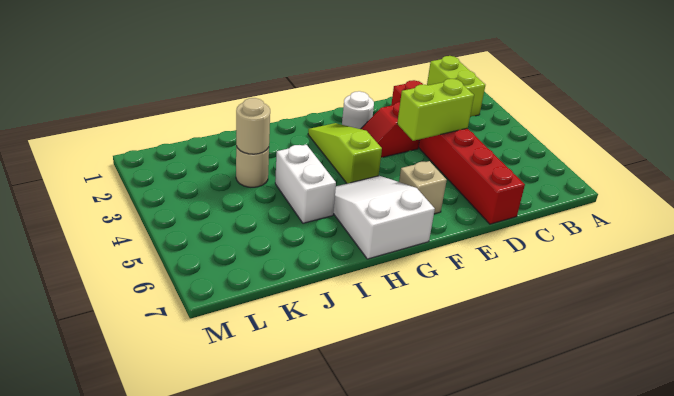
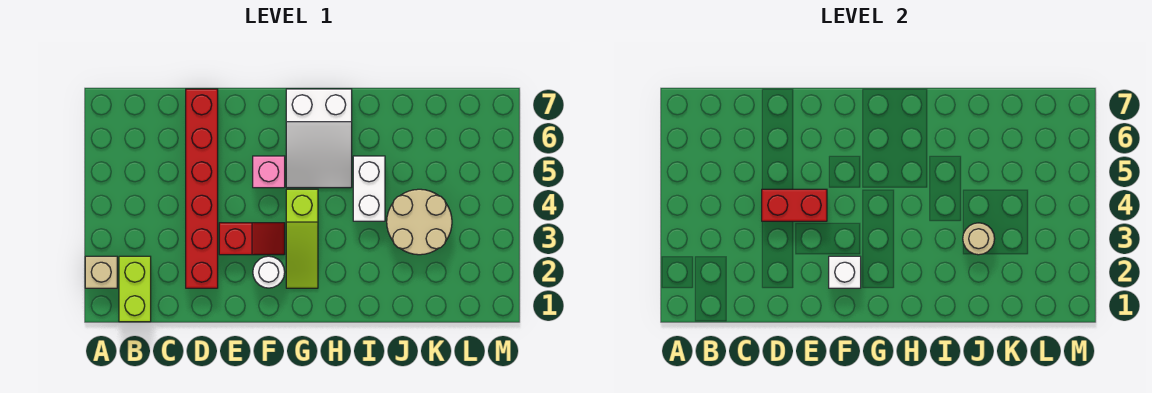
lime 1x2 brick [397,79,474,141] -> red 1x2 brick [762,189,827,221]
none -> white 1x1 brick [829,256,861,288]
none -> pink 1x1 brick [253,156,285,188]
tan 1x1 brick [399,161,447,214] -> tan 1x1 brick moved to [85,256,117,288]
tan 1x1 round brick [236,146,269,187] -> tan 2x2 round brick [387,189,452,255]

